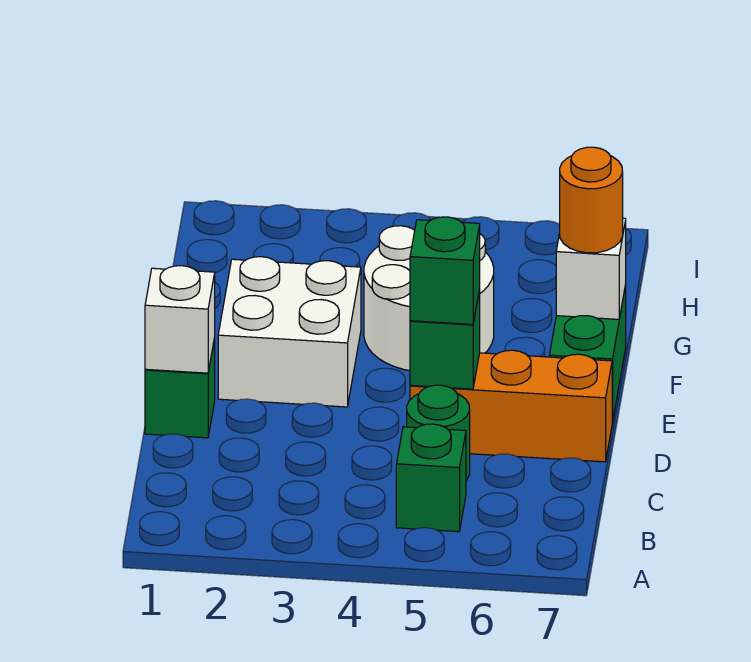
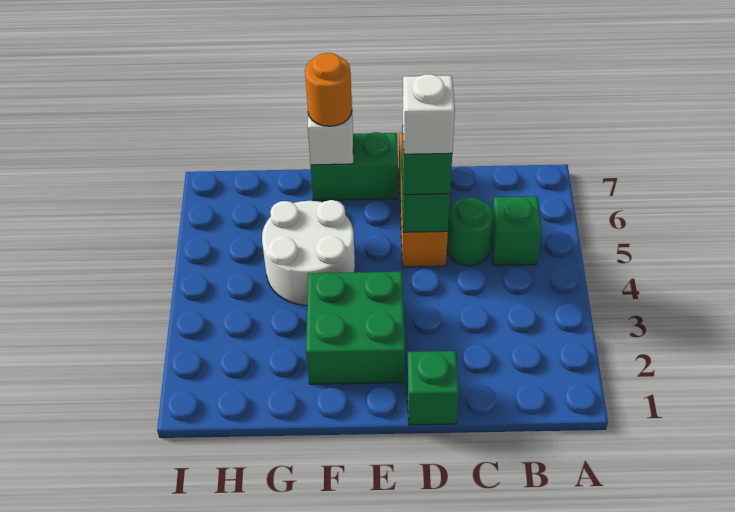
white 1x1 brick [145,266,215,373] -> white 1x1 brick moved to [403,74,455,154]
white 2x2 brick [218,257,361,407] -> green 2x2 brick [306,272,405,384]

